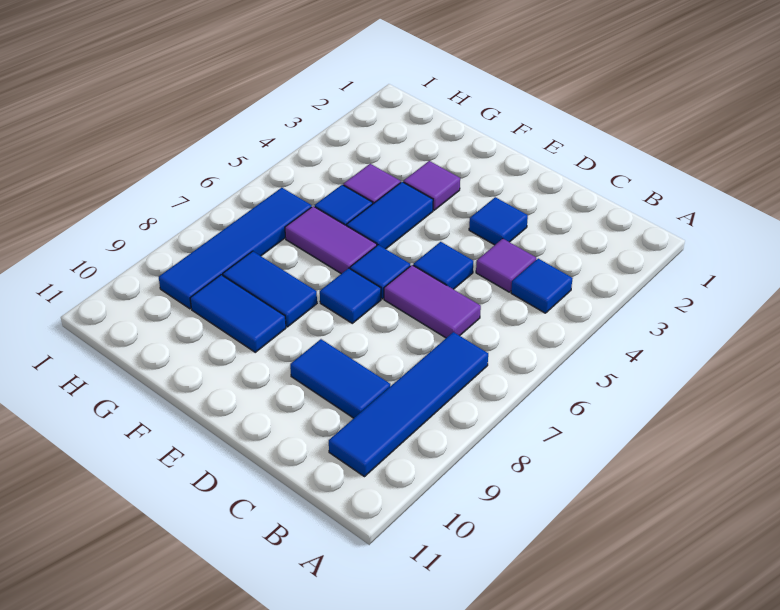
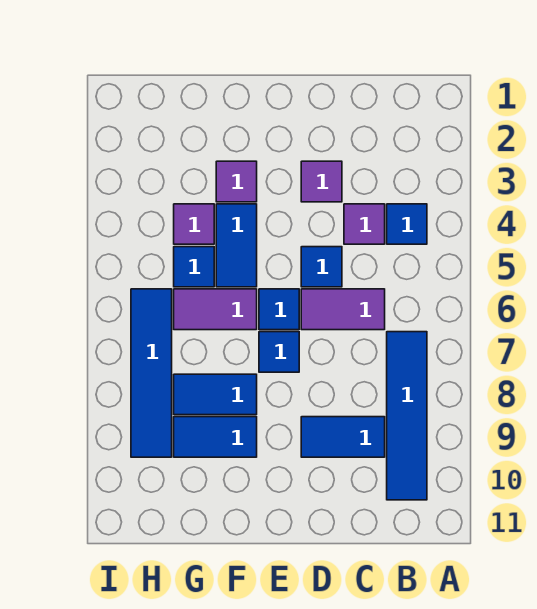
blue 1x1 tile [469,197,528,245] -> purple 1x1 tile [301,161,342,202]

